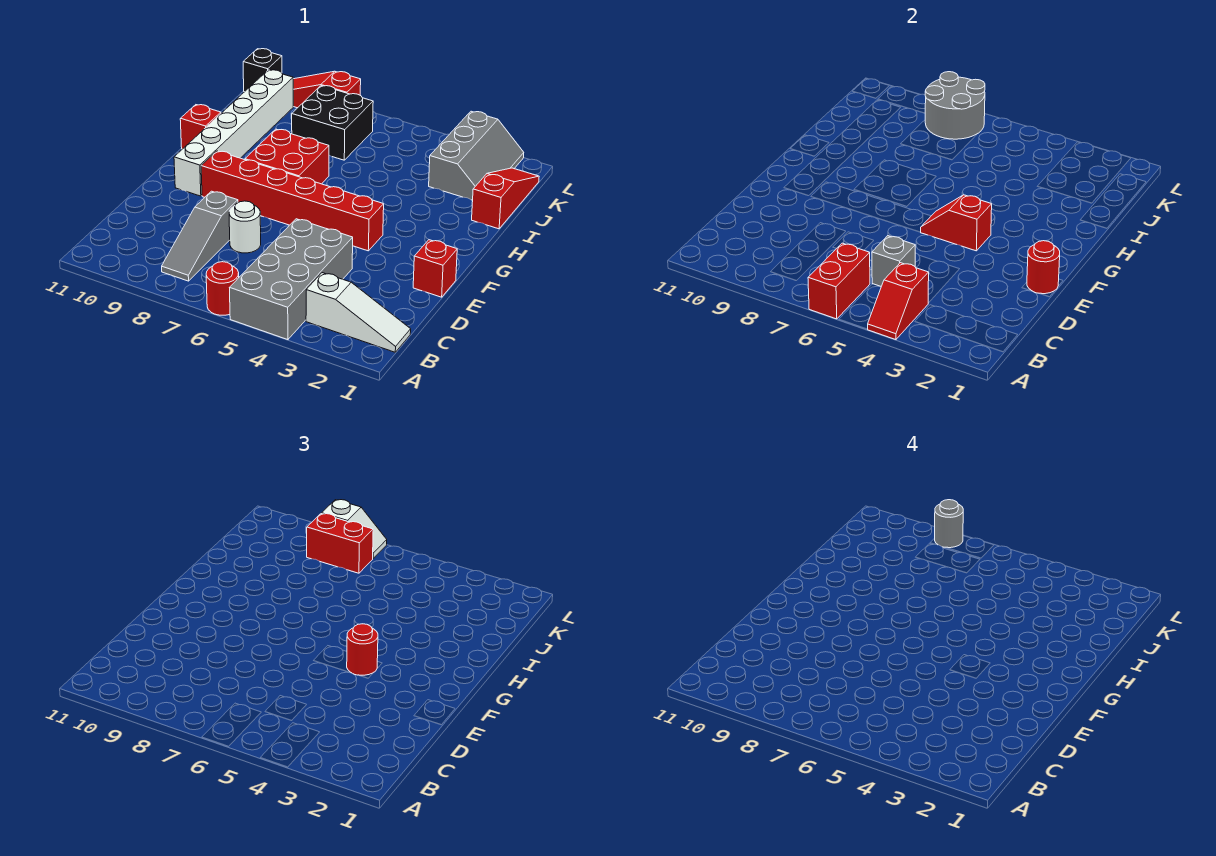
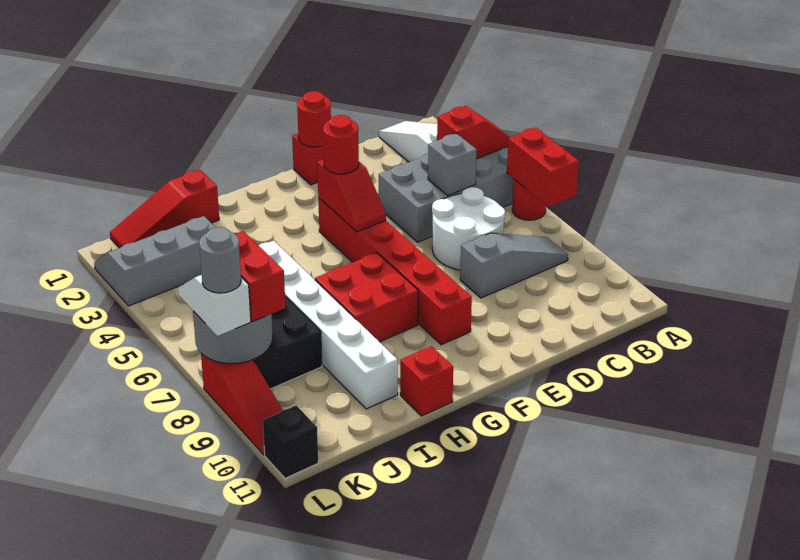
red 1x2 brick [808,243,870,319] -> red 1x2 brick turned to [507,128,579,207]
white 1x1 round brick [229,201,261,253] -> white 2x2 round brick [432,187,505,270]
white 1x6 brick [174,70,293,196] -> white 1x6 brick turned to [258,240,398,409]

